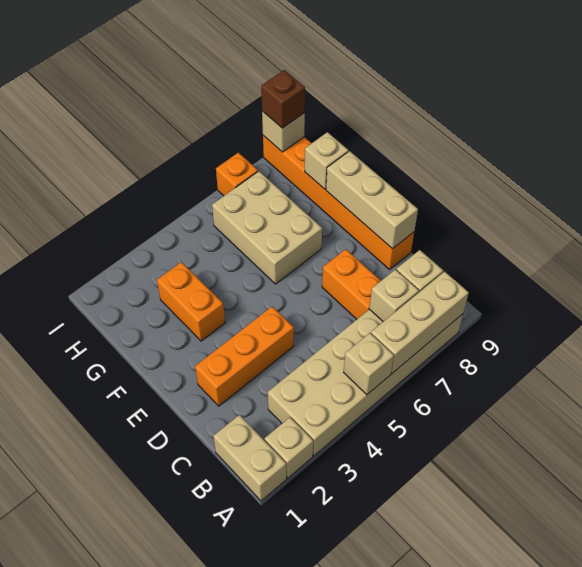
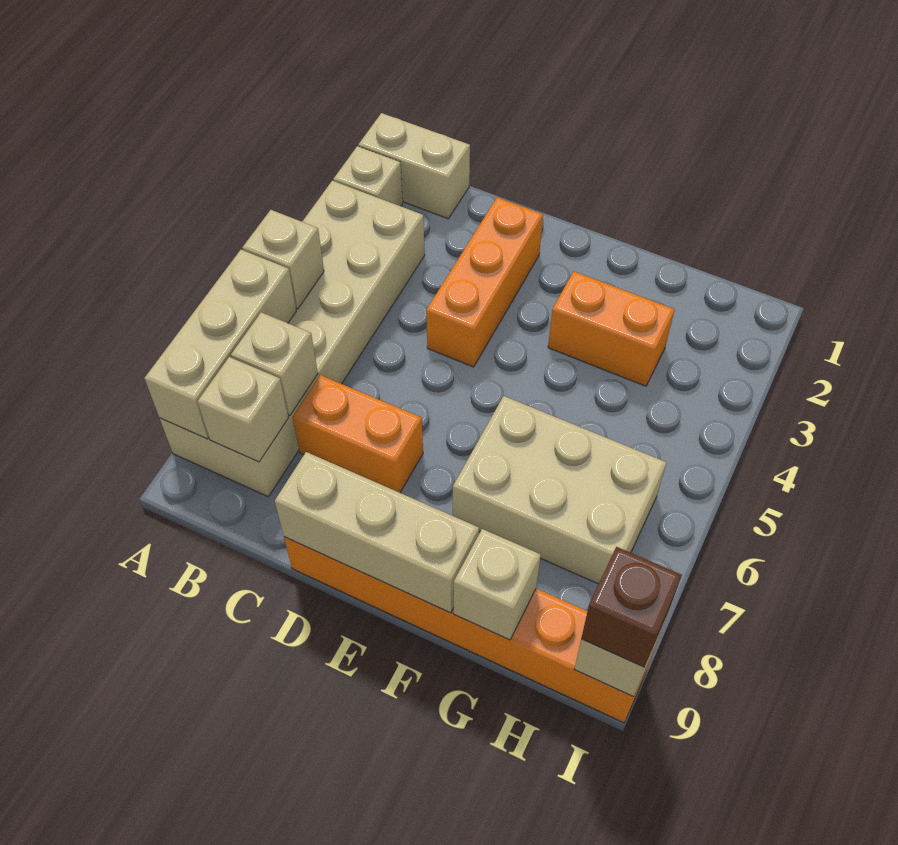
orange 1x1 brick [216,153,258,196] -> none

